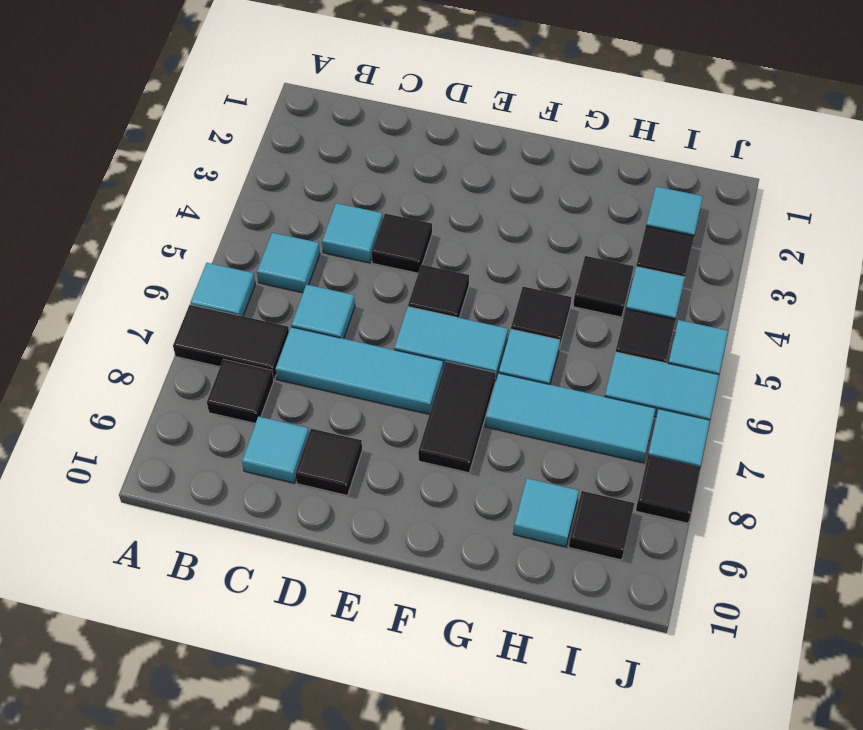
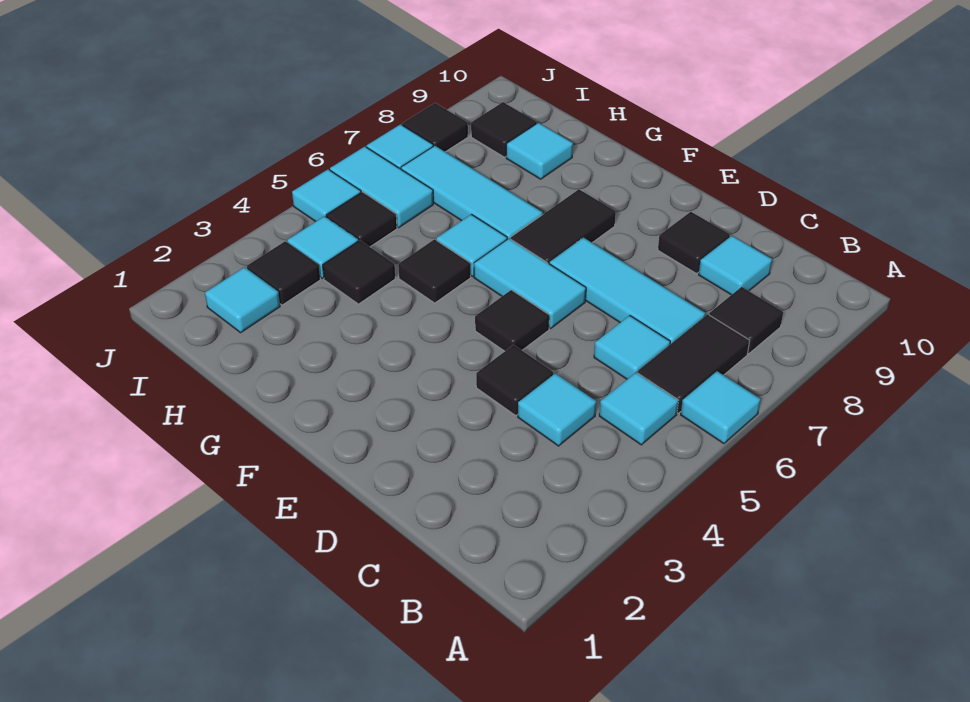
black 1x2 tile [173,305,289,379] -> black 1x2 tile turned to [638,314,750,413]

